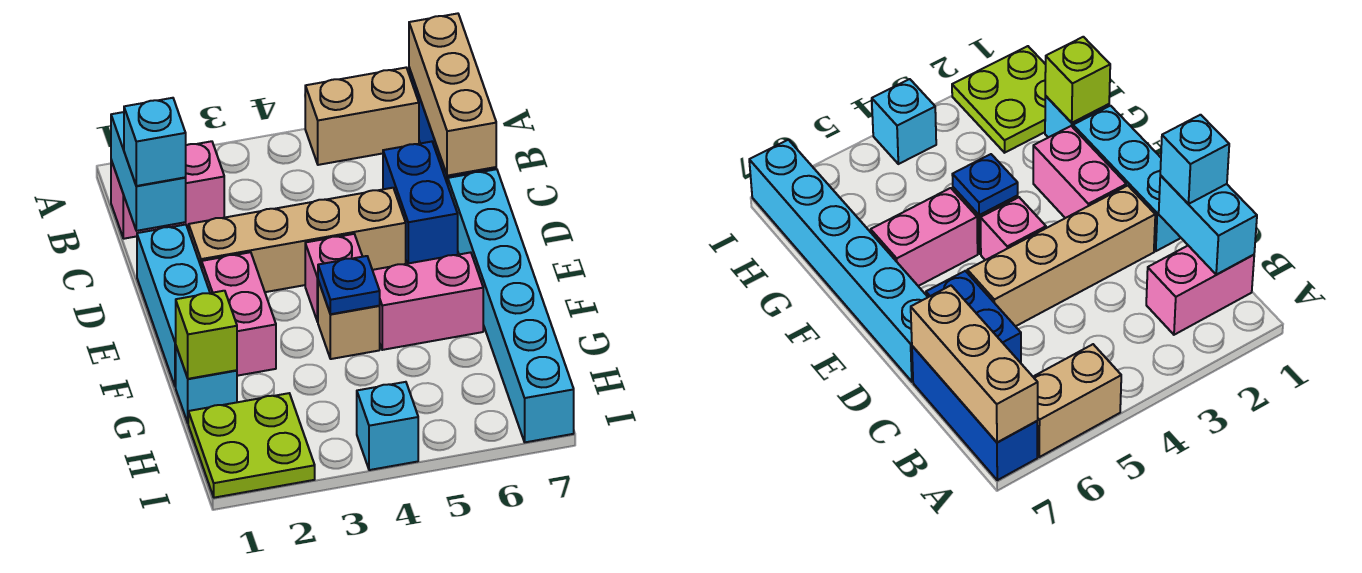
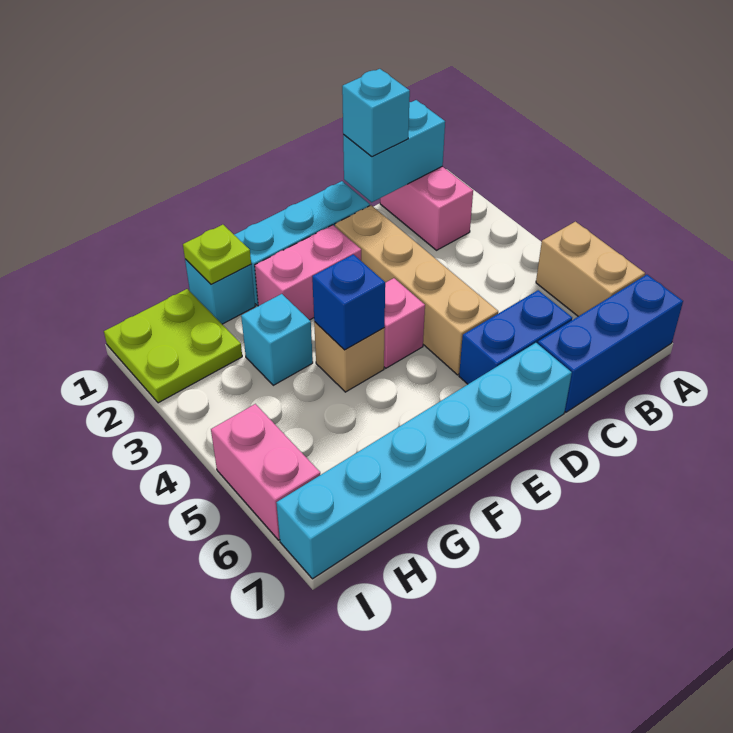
tan 1x3 brick [409,13,496,176] -> none
blue 1x1 plate [318,256,380,314] -> blue 1x1 brick [312,254,385,350]
pink 1x2 brick [373,252,483,350] -> pink 1x2 brick moved to [211,404,320,540]
lime 1x1 brick [176,291,237,379] -> lime 1x1 plate [183,225,251,284]
cyan 1x1 brick [357,382,418,470] -> cyan 1x1 brick moved to [241,294,313,385]

